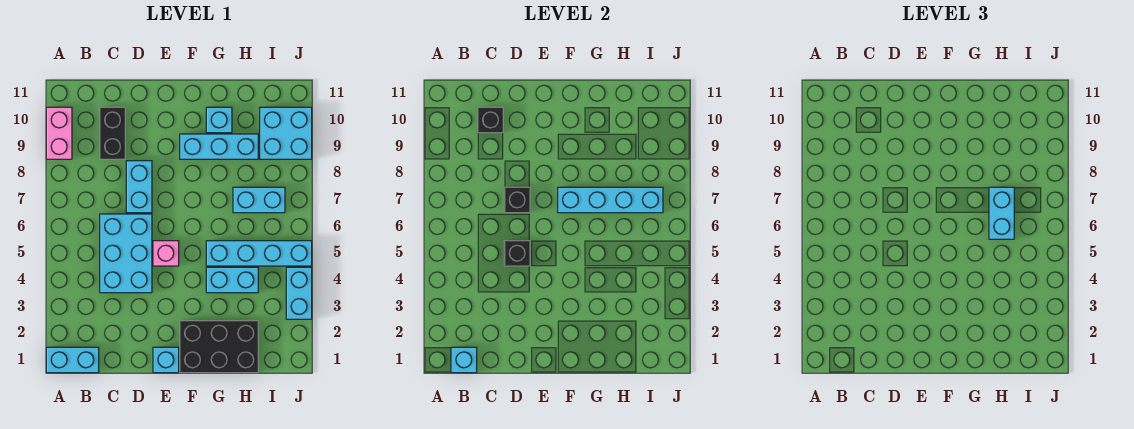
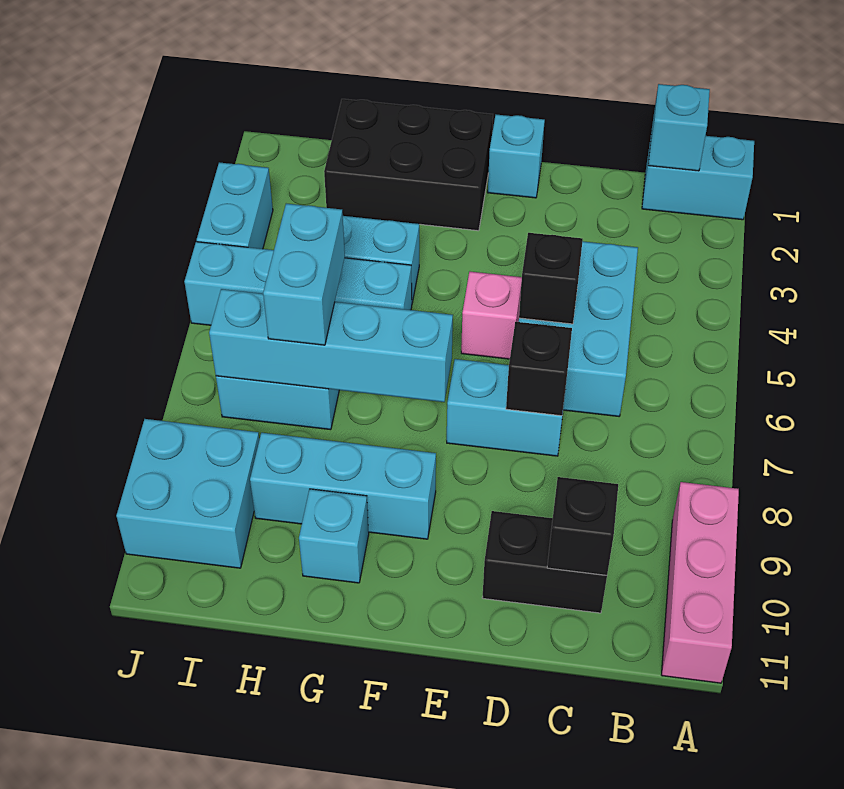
pink 1x2 brick [46,107,72,159] -> pink 1x3 brick [662,482,739,683]
black 1x2 brick [100,107,125,159] -> black 1x2 brick turned to [482,511,607,613]
cyan 1x2 brick [126,161,152,213] -> cyan 1x2 brick turned to [447,359,566,456]

